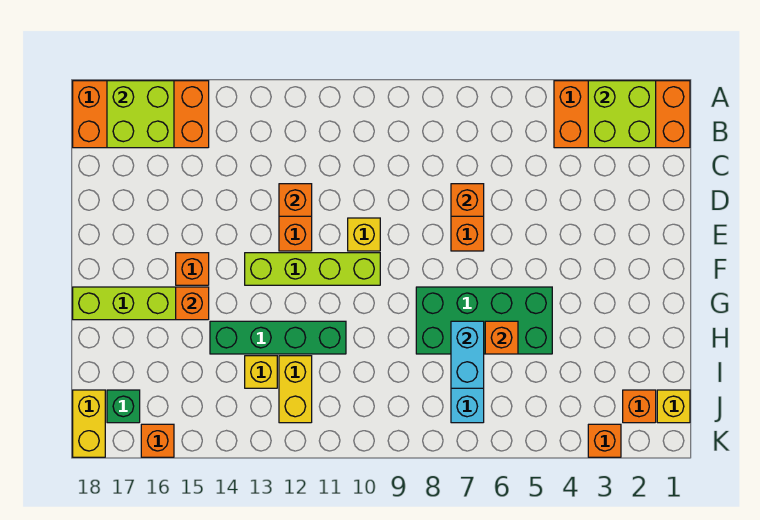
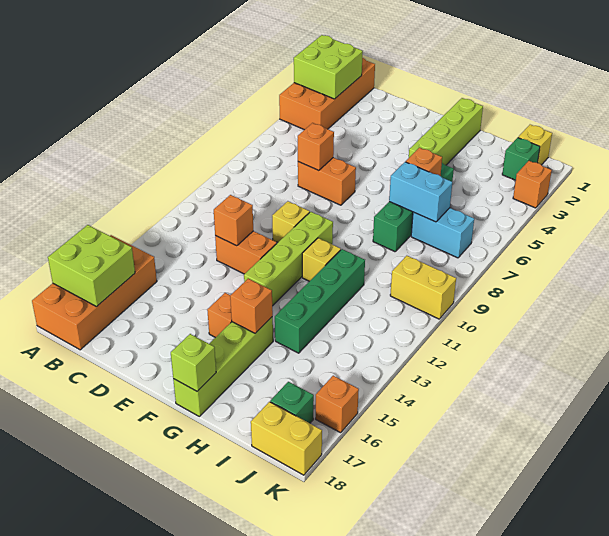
none -> lime 1x4 brick [409,98,483,165]
green 2x4 brick [416,287,552,354] -> green 1x4 brick [373,163,454,252]
none -> lime 1x1 brick [171,334,216,391]
yellow 1x2 brick [279,356,312,423] -> yellow 1x2 brick moved to [390,256,456,319]
yellow 1x1 brick [245,356,277,388] -> yellow 1x1 brick moved to [302,238,341,281]
orange 1x1 brick [623,390,656,423] -> green 1x1 brick [502,138,540,180]

